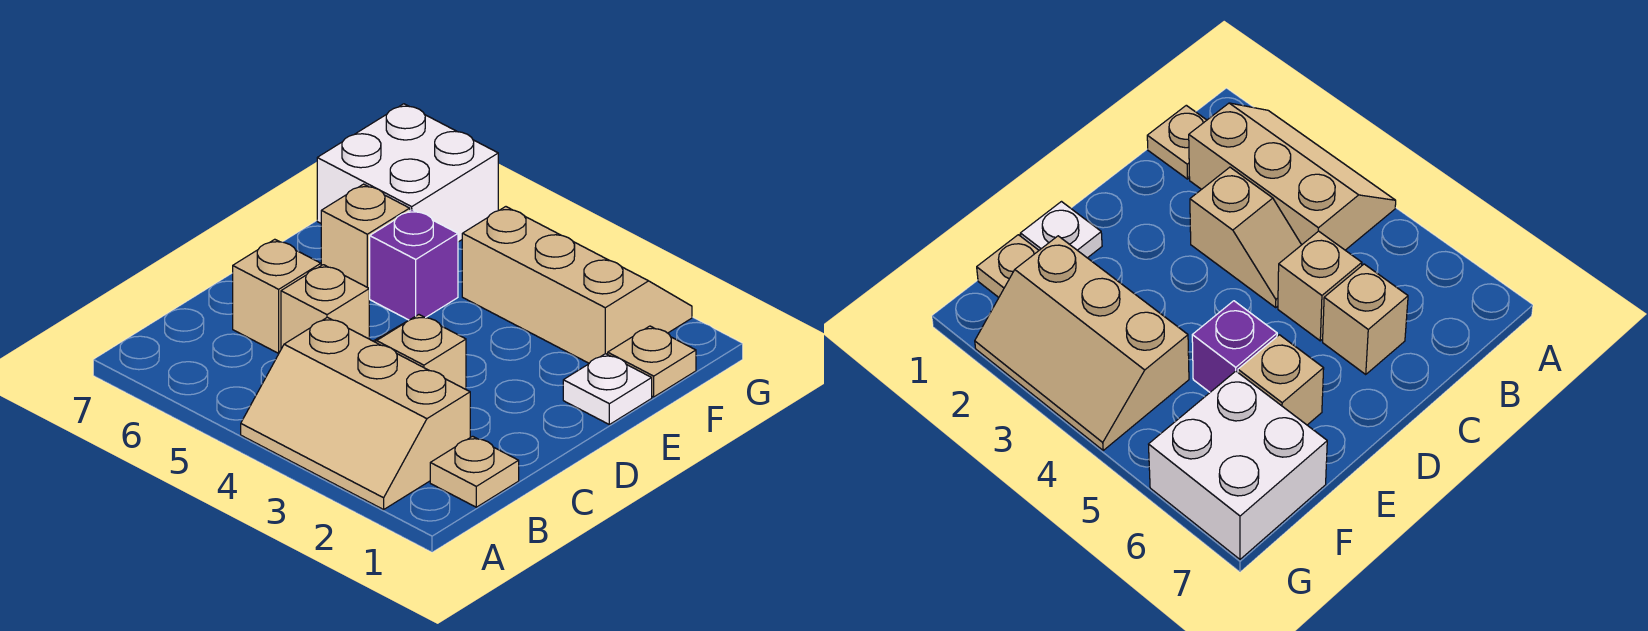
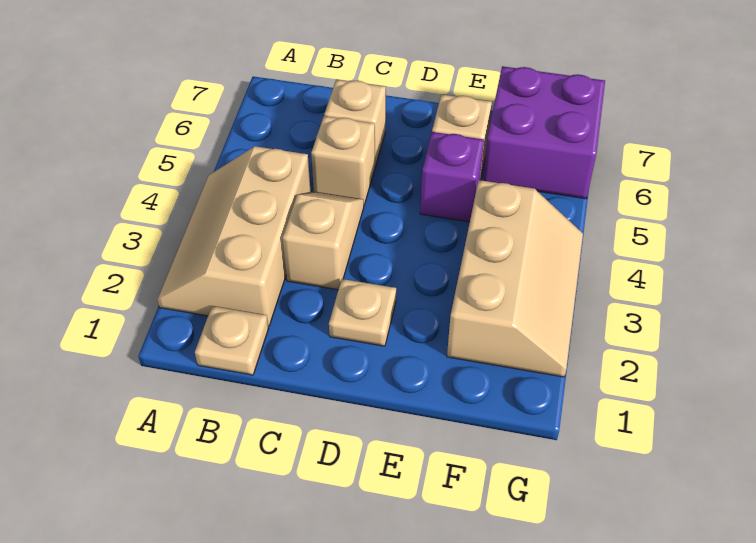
white 1x1 plate [563,354,652,424] -> none
tan 1x1 plate [608,326,696,397] -> tan 1x1 plate moved to [329,279,396,346]
white 2x2 brick [317,104,498,242] -> purple 2x2 brick [483,66,605,199]

